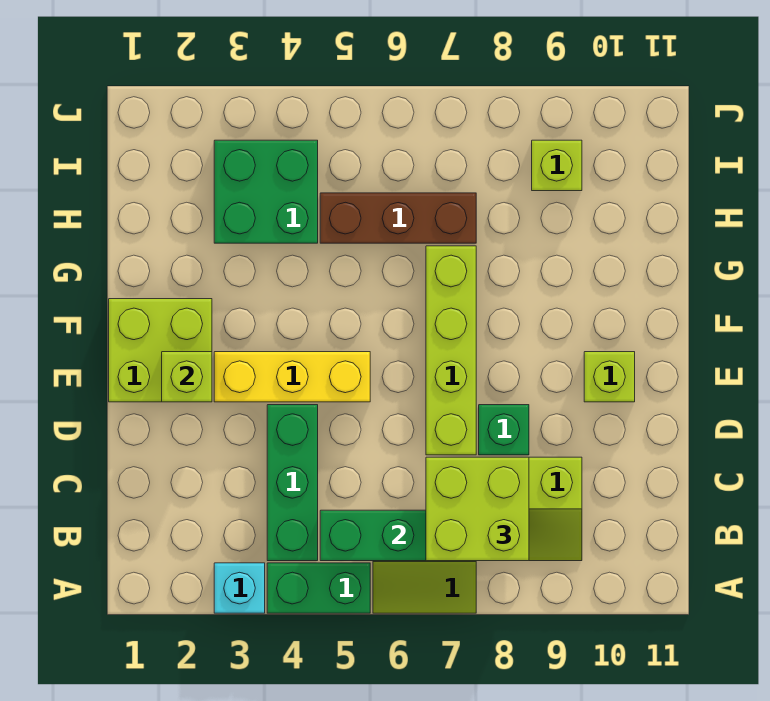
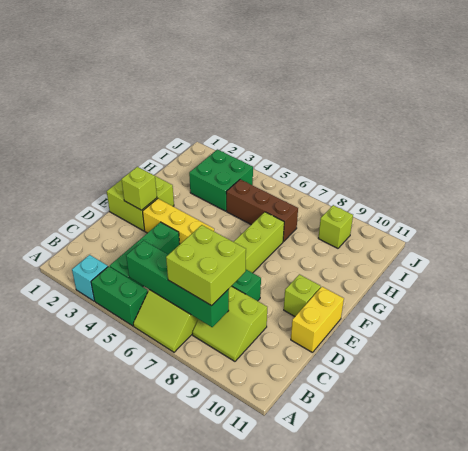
none -> yellow 1x2 brick [291,287,344,353]

